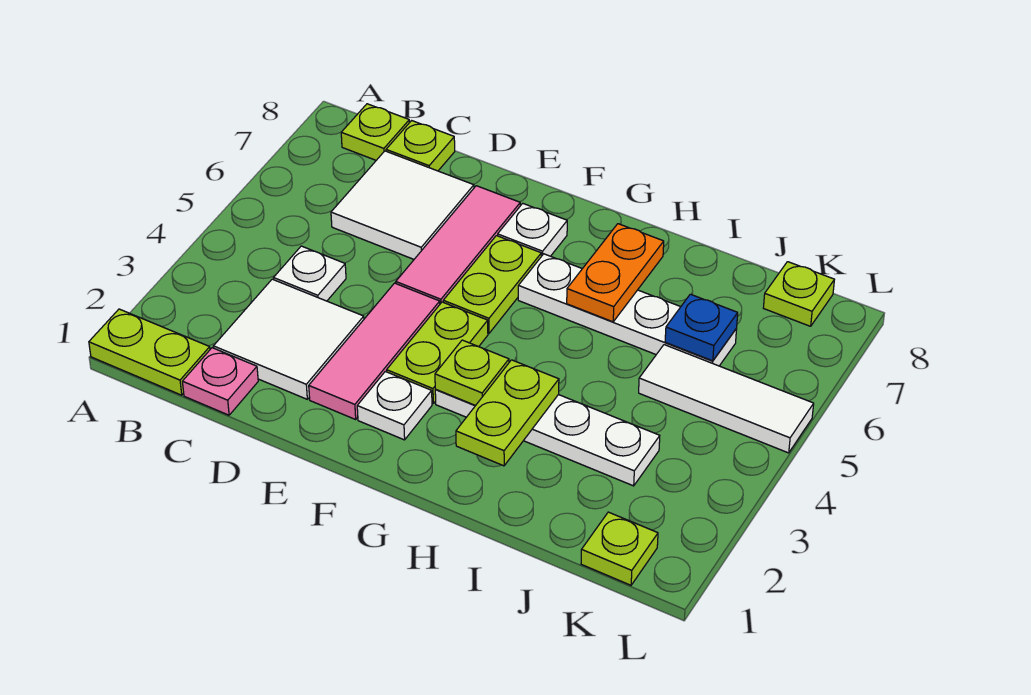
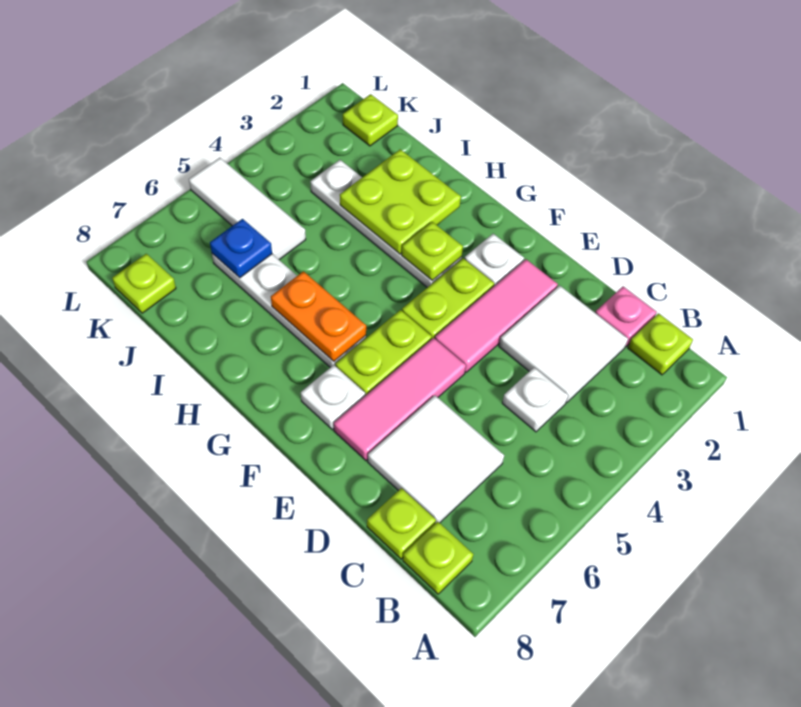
lime 1x2 plate [89,309,210,395] -> lime 1x1 plate [628,313,693,375]
lime 1x2 plate [456,360,559,466] -> lime 2x2 plate [340,149,461,254]
orange 1x2 plate [567,224,664,322] -> orange 1x2 plate turned to [271,271,366,361]

